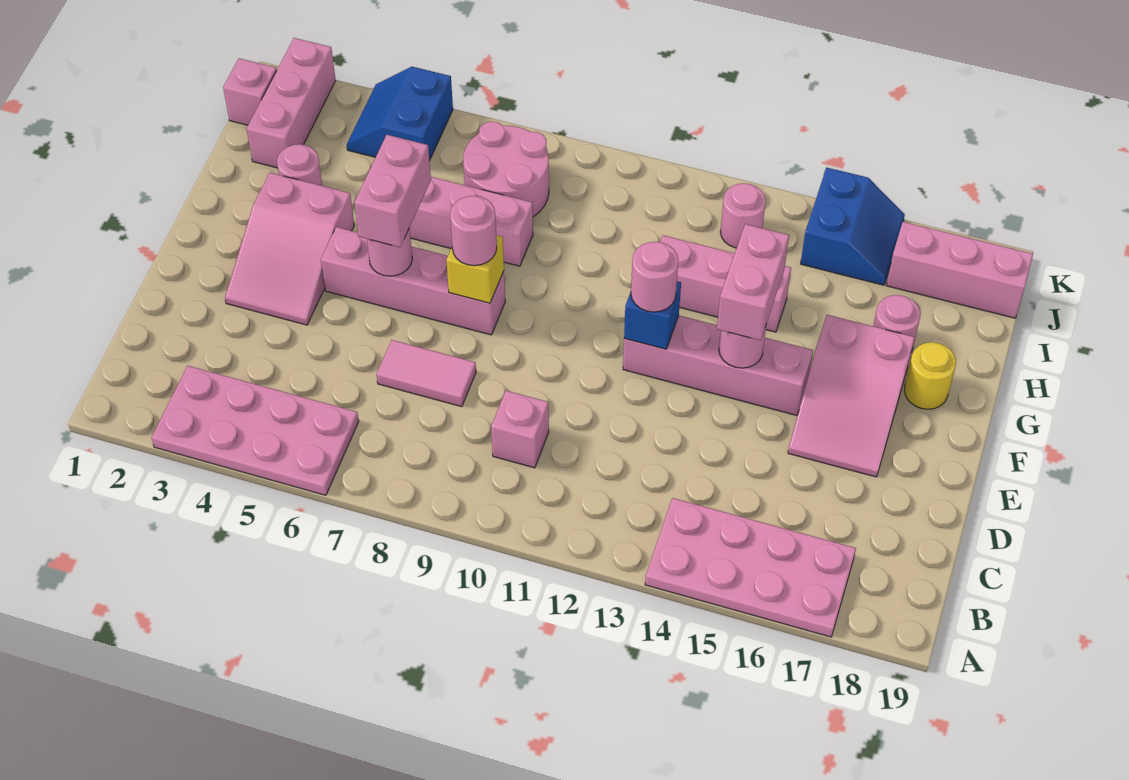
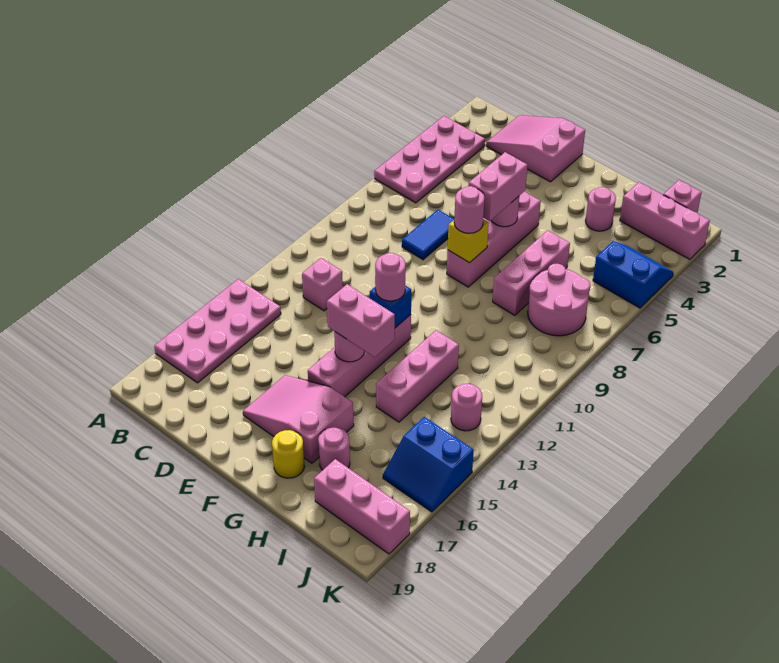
pink 1x1 brick [491,391,549,468] -> pink 1x1 brick moved to [302,258,343,311]
pink 1x2 tile [377,340,476,407] -> blue 1x2 tile [402,210,454,260]
pink 2x3 slope [225,173,354,325] -> pink 2x3 slope moved to [486,115,585,182]
pink 1x2 brick [354,135,431,247] -> pink 1x2 brick turned to [468,152,527,221]
pink 1x3 brick [887,222,1033,318] -> pink 1x3 brick turned to [314,459,410,554]

